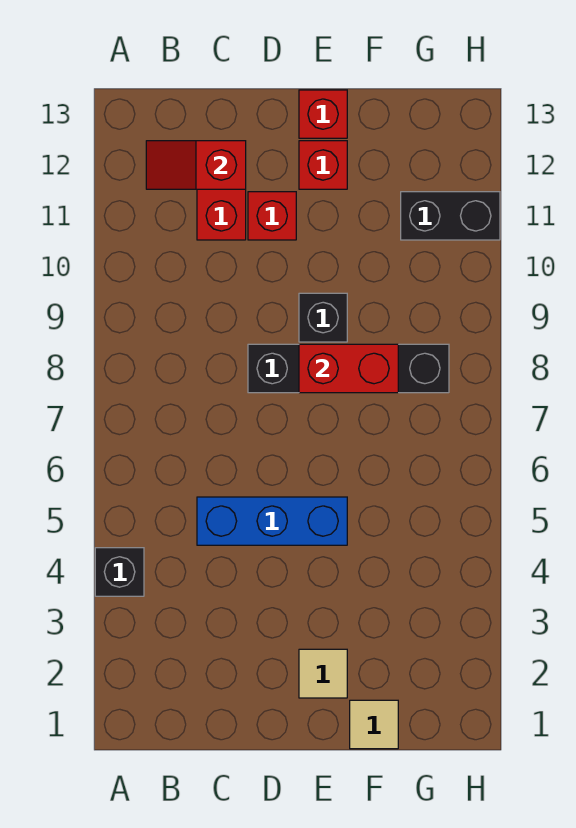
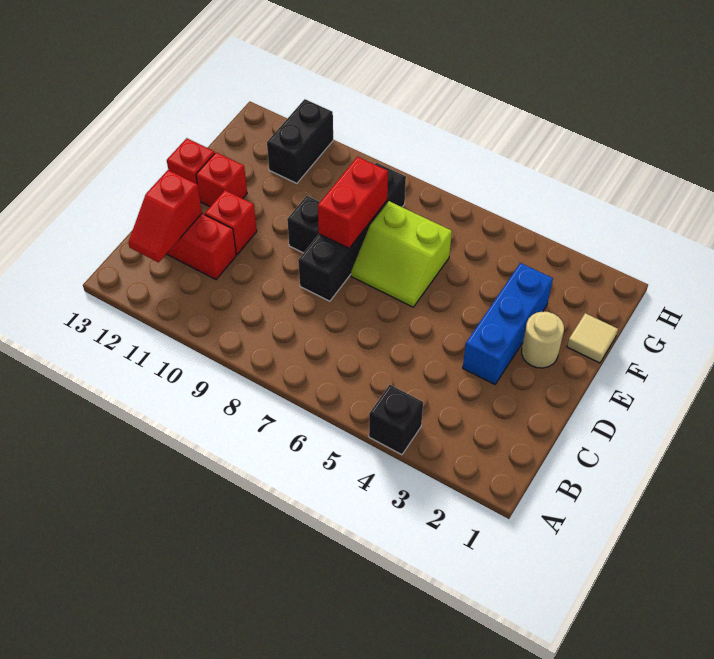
blue 1x3 brick [197,497,347,545] -> blue 1x3 brick moved to [463,263,553,384]
tan 1x1 tile [299,649,347,698] -> tan 1x1 round brick [522,312,564,368]
none -> lime 2x2 slope [351,201,452,307]

